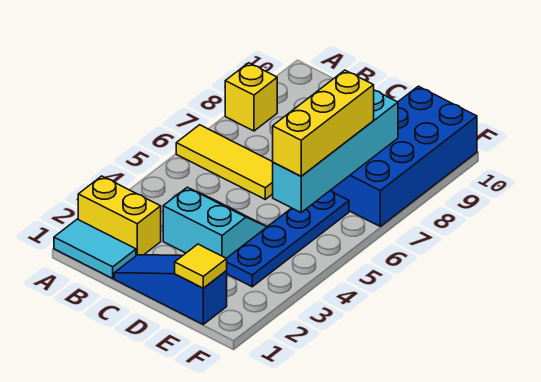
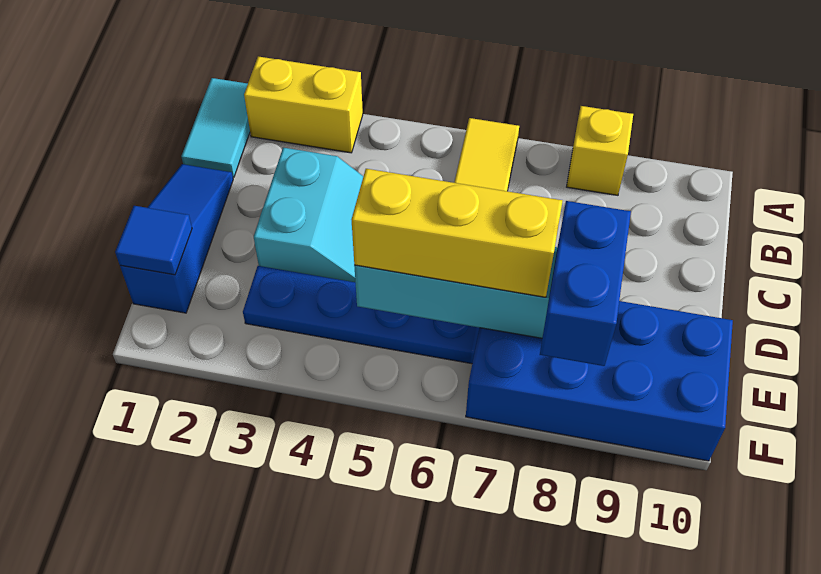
yellow 1x2 brick [78,176,161,256] -> yellow 1x2 brick turned to [244,56,363,153]
yellow 1x1 tile [175,244,227,288] -> blue 1x1 tile [115,206,192,275]
none -> blue 1x2 brick [540,201,631,366]

